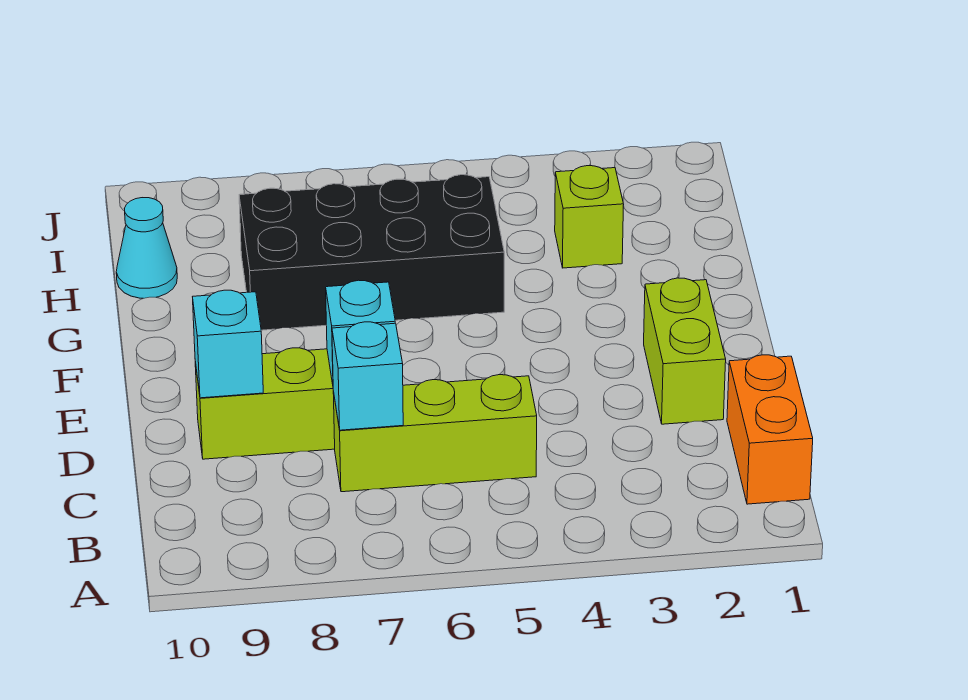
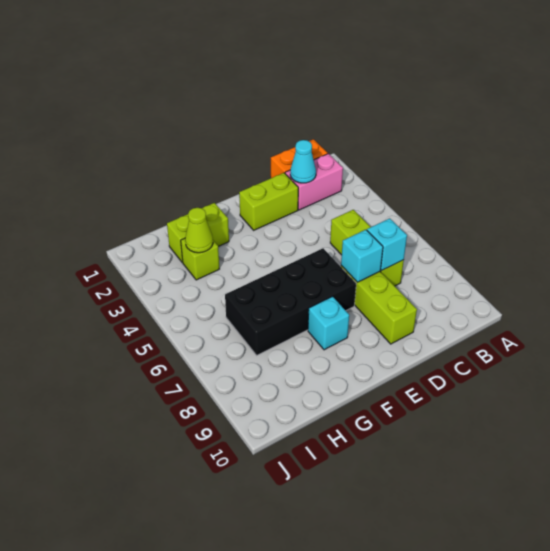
none -> pink 1x2 brick [285,154,343,210]
cyan 1x1 brick [193,290,263,398] -> cyan 1x1 brick moved to [308,297,349,350]
none -> lime 1x2 brick [167,203,229,262]
black 2x4 brick [239,175,504,330] -> black 2x4 brick turned to [225,248,356,355]
none -> lime 1x1 cone [185,208,213,253]
cyan 1x1 cone [116,198,177,298] -> cyan 1x1 cone moved to [290,140,316,183]

